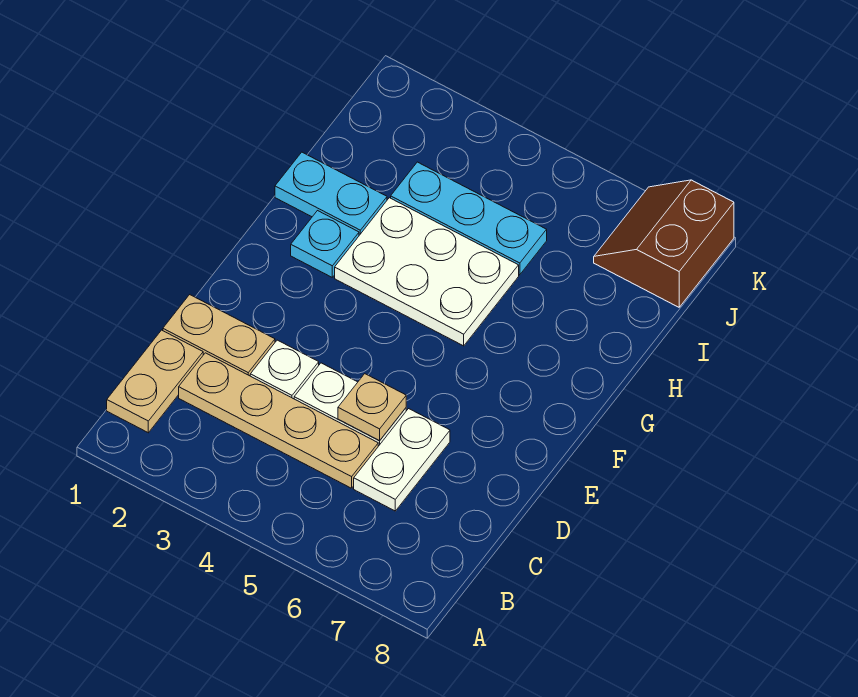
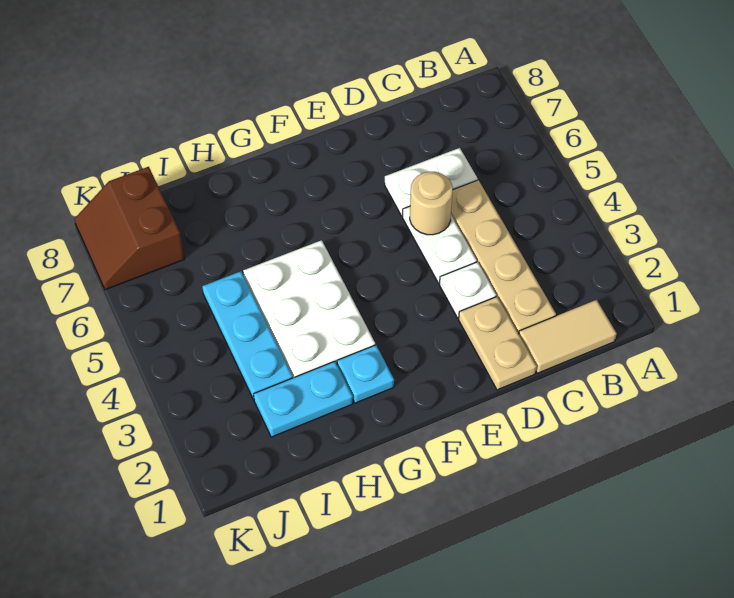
tan 1x2 plate [107,330,203,433] -> tan 1x2 tile [519,300,617,373]
tan 1x1 plate [338,374,406,441] -> tan 1x1 round brick [410,172,453,235]
cyan 1x2 plate [275,152,387,235] -> cyan 1x2 plate turned to [254,361,353,437]
brown 2x2 slope [594,180,734,307] -> brown 2x2 slope turned to [74,167,184,290]

